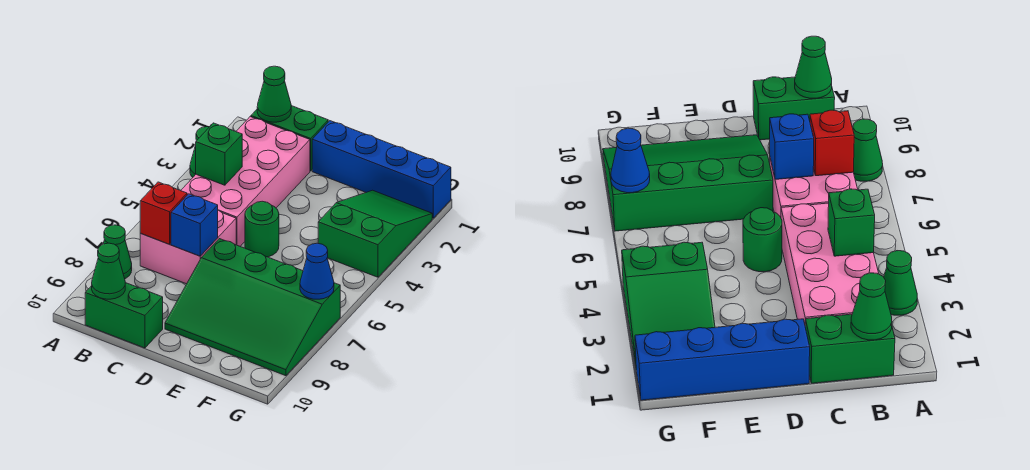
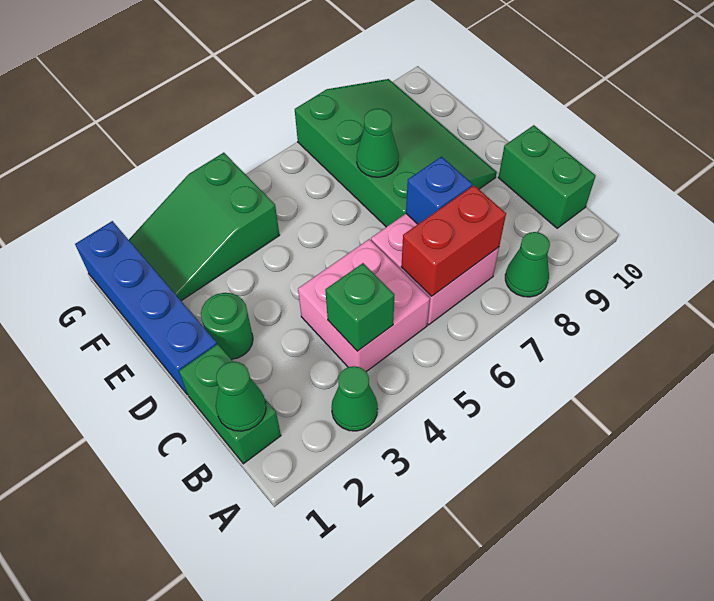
pink 2x4 brick [181,117,310,246] -> pink 2x2 brick [298,239,430,372]
red 1x1 brick [140,182,187,244] -> red 1x2 brick [401,185,506,296]
green 1x1 cone [92,243,125,299] -> green 1x1 cone moved to [357,109,399,177]
green 1x1 round brick [245,201,279,257] -> green 1x1 round brick moved to [201,293,253,359]
blue 1x1 cone [300,243,334,299] -> none

